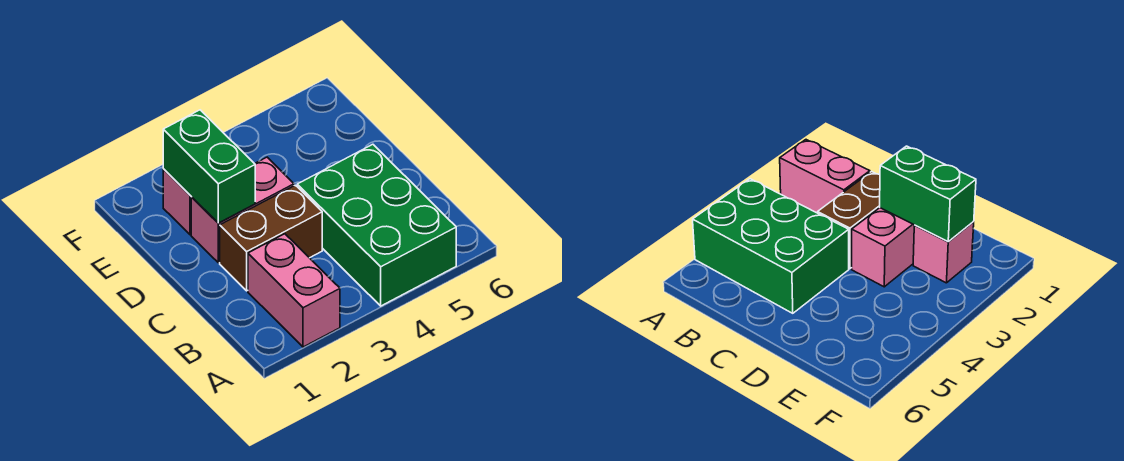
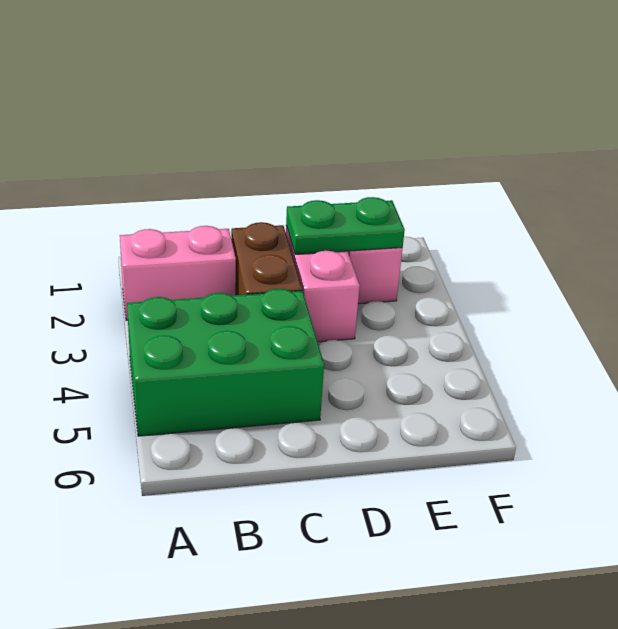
green 1x2 brick [163,110,255,223] -> green 1x2 plate [286,197,405,254]

